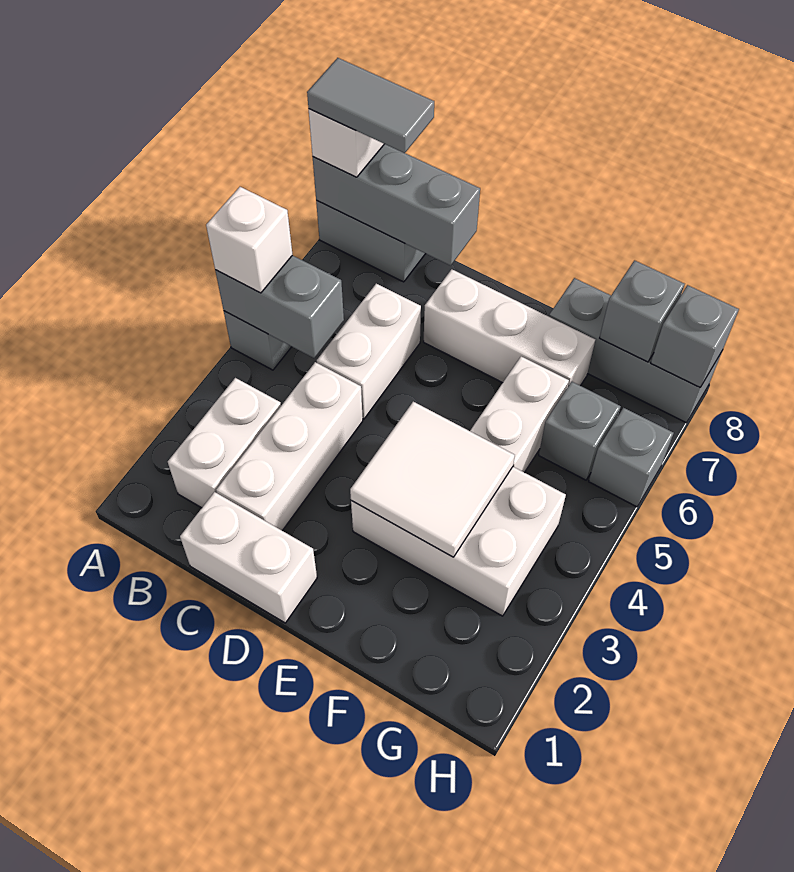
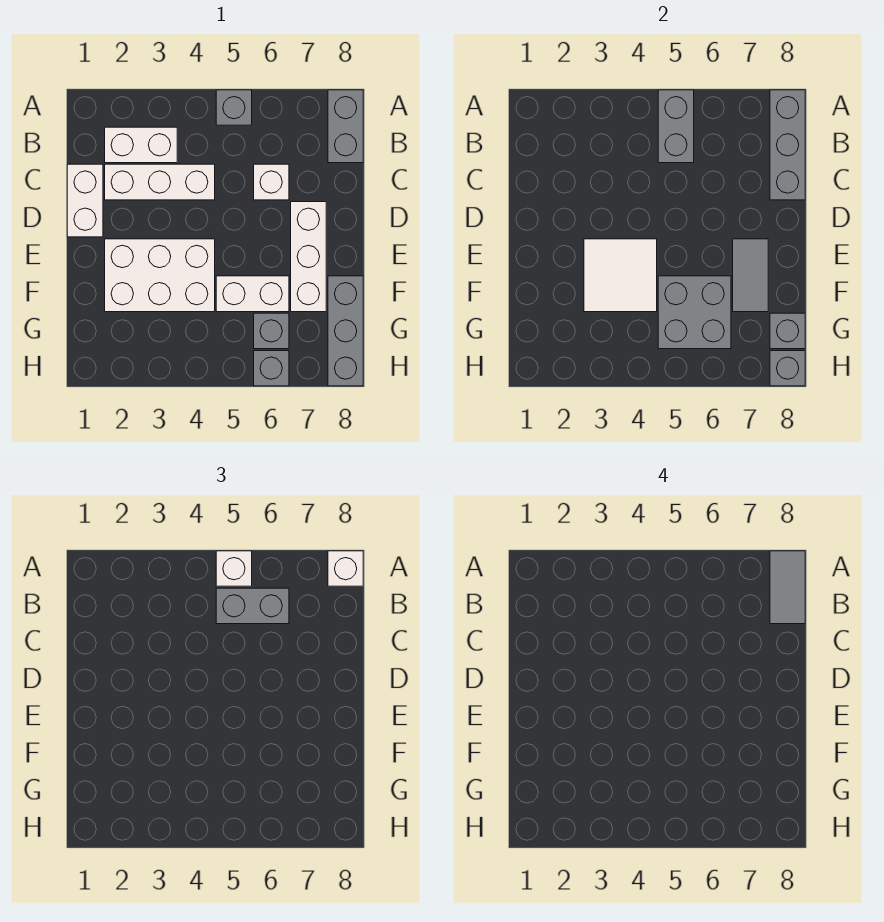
none -> grey 1x2 brick [216,588,289,624]
white 1x2 brick [317,284,421,419] -> white 1x1 brick [254,164,289,200]
white 2x3 brick [351,467,566,616] -> white 2x3 brick turned to [105,239,215,312]
none -> grey 1x2 tile [733,239,768,312]
none -> grey 2x2 brick [658,276,731,349]

